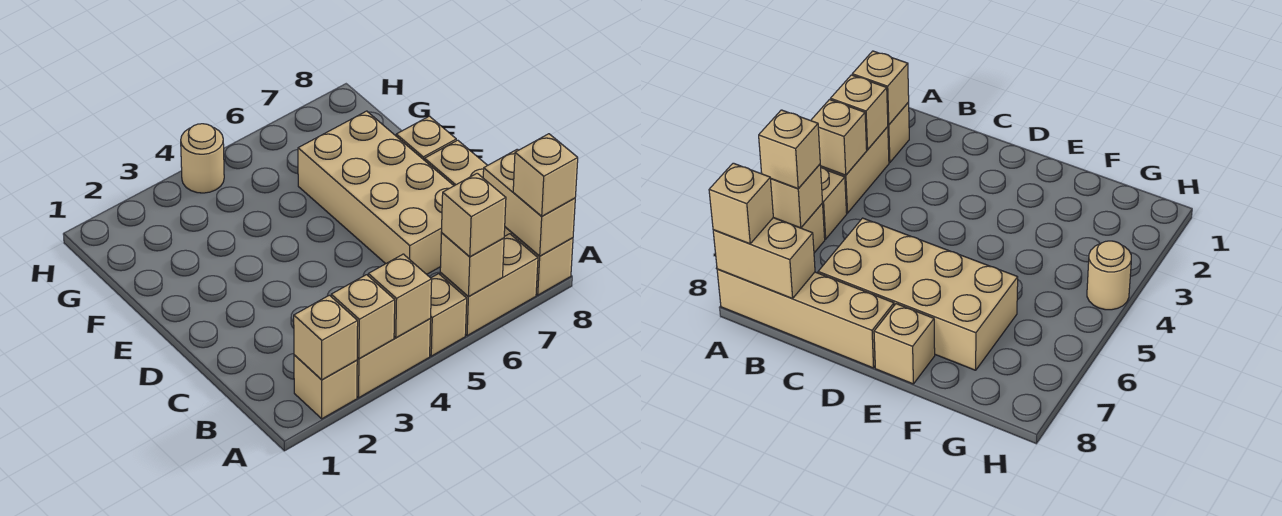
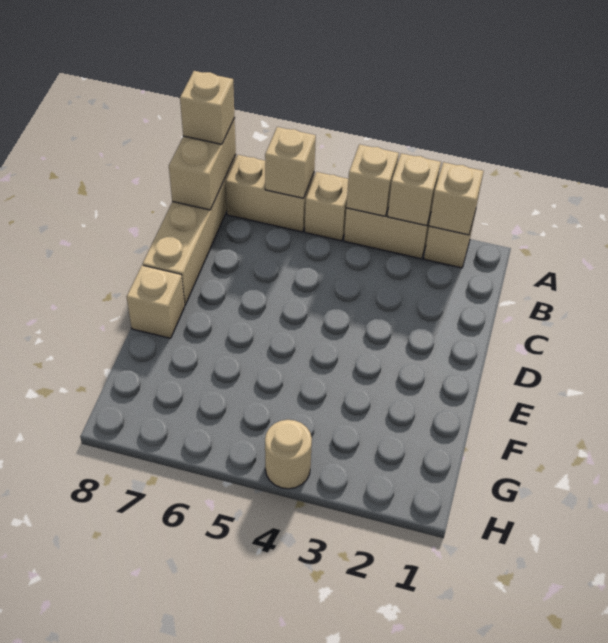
tan 1x1 brick [442,173,506,257] -> none
tan 2x4 brick [298,111,454,274] -> none

